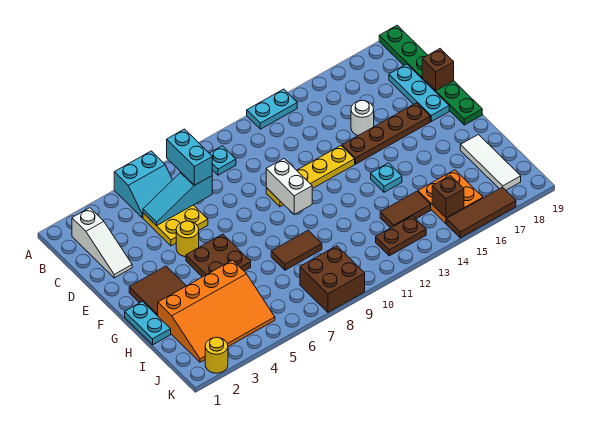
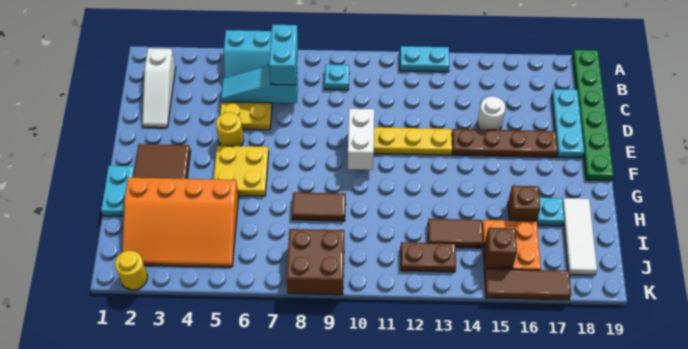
brown 1x1 brick [422,49,454,90] -> brown 1x1 brick moved to [508,186,540,221]
brown 2x2 plate [186,234,251,277] -> yellow 2x2 plate [213,146,269,196]
cyan 1x1 plate [371,163,402,192] -> cyan 1x1 plate moved to [537,198,564,226]

